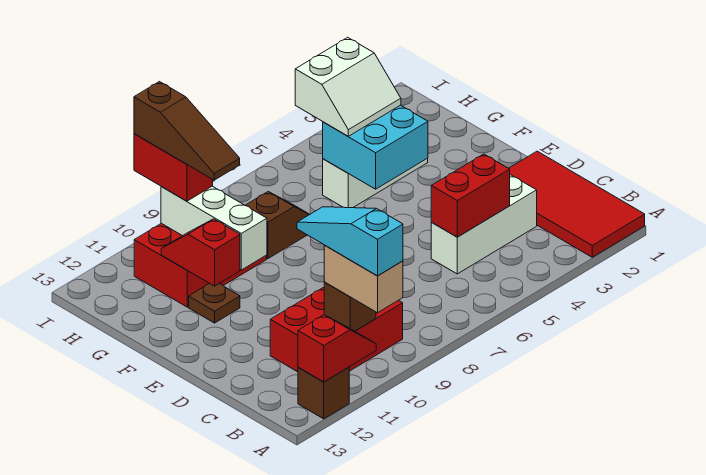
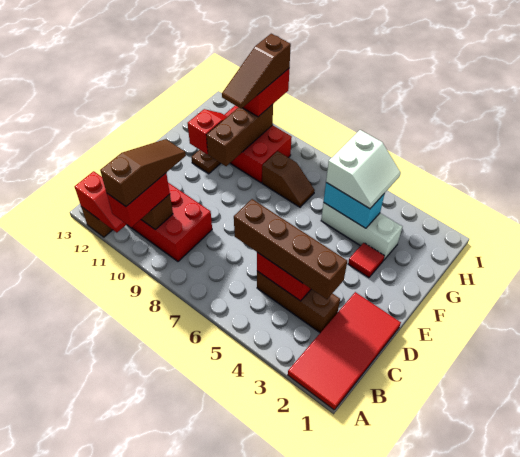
tan 1x2 brick [324,246,403,313] -> red 1x2 brick [107,173,170,227]
cyan 1x3 slope [297,207,403,276] -> brown 1x3 slope [100,139,186,206]
white 1x3 brick [431,175,537,274] -> brown 1x3 brick [257,271,340,333]
none -> brown 1x4 brick [234,199,347,299]
none -> red 1x1 tile [348,243,384,278]
cyan 2x2 brick [323,105,428,189] -> cyan 1x2 brick [324,183,385,228]
white 1x3 brick [161,186,267,270] -> brown 1x3 brick [207,104,273,166]
white 2x2 slope [295,37,401,136] -> white 2x2 slope turned to [326,130,401,209]

